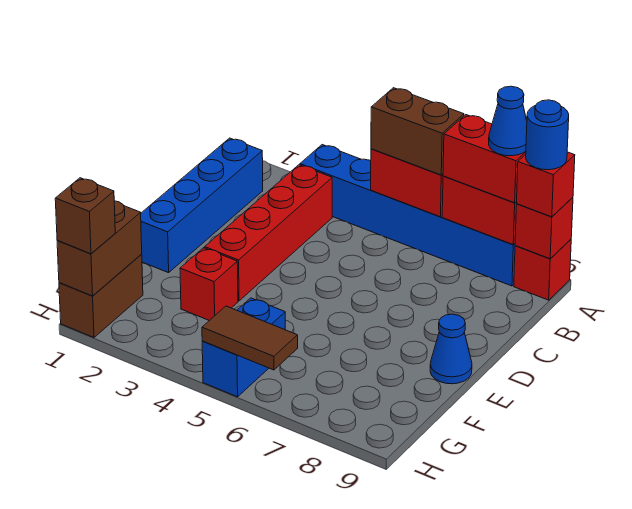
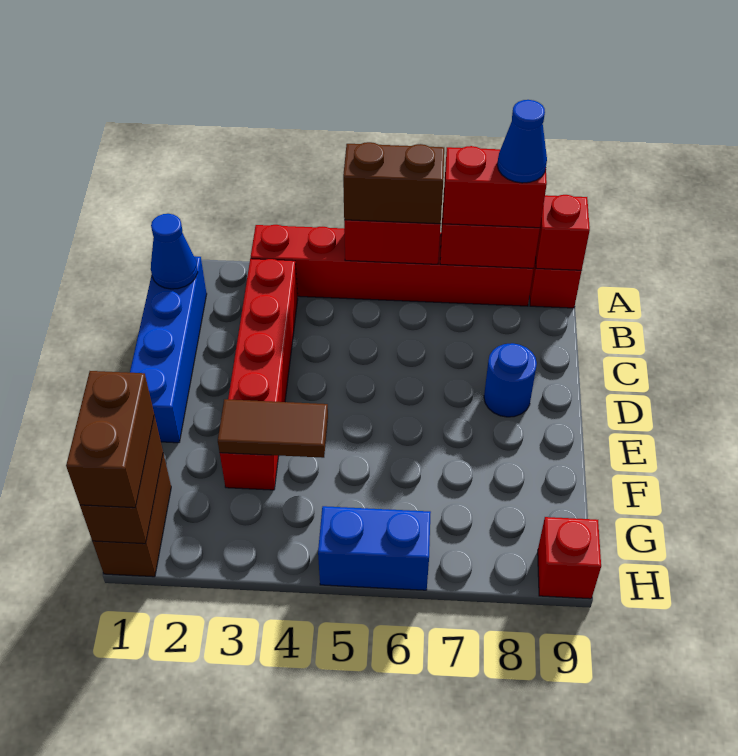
blue 1x6 brick [300,145,515,286] -> red 1x6 brick [251,225,534,306]
red 1x1 brick [516,152,575,217] -> red 1x1 brick moved to [538,517,601,599]
blue 1x1 round brick [526,100,569,170] -> blue 1x1 round brick moved to [484,343,537,417]
blue 1x1 cone [430,314,472,384] -> blue 1x1 cone moved to [151,214,198,289]
blue 1x2 brick [202,298,285,397] -> blue 1x2 brick turned to [318,506,431,590]
brown 1x1 brick [55,178,115,254] -> brown 1x2 brick [66,371,154,508]
brown 1x2 tile [202,306,298,370] -> brown 1x2 tile moved to [218,399,328,458]

